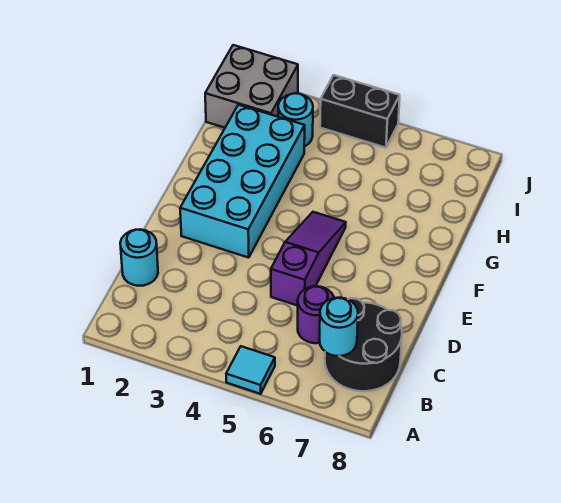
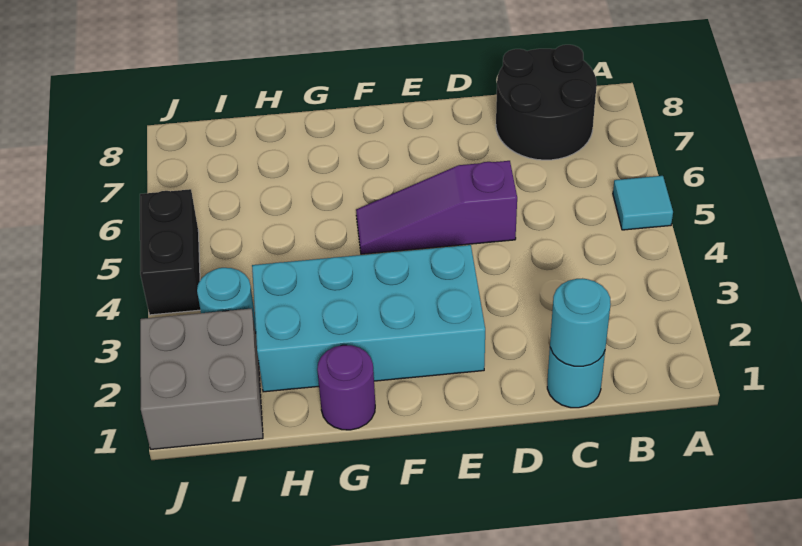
cyan 1x1 round brick [319,298,358,356] -> cyan 1x1 round brick moved to [550,278,611,366]
purple 1x1 round brick [298,286,334,343] -> purple 1x1 round brick moved to [317,345,375,430]

